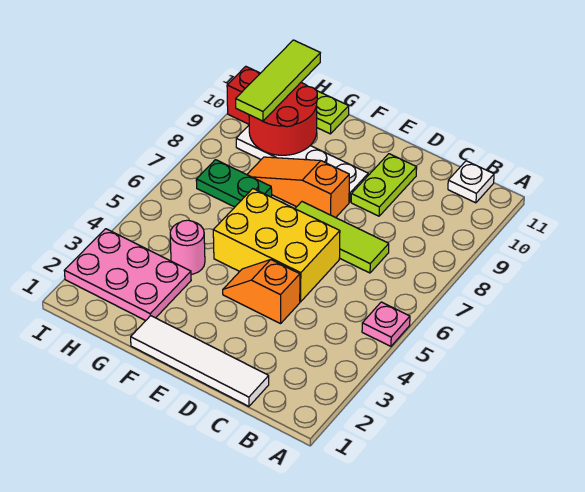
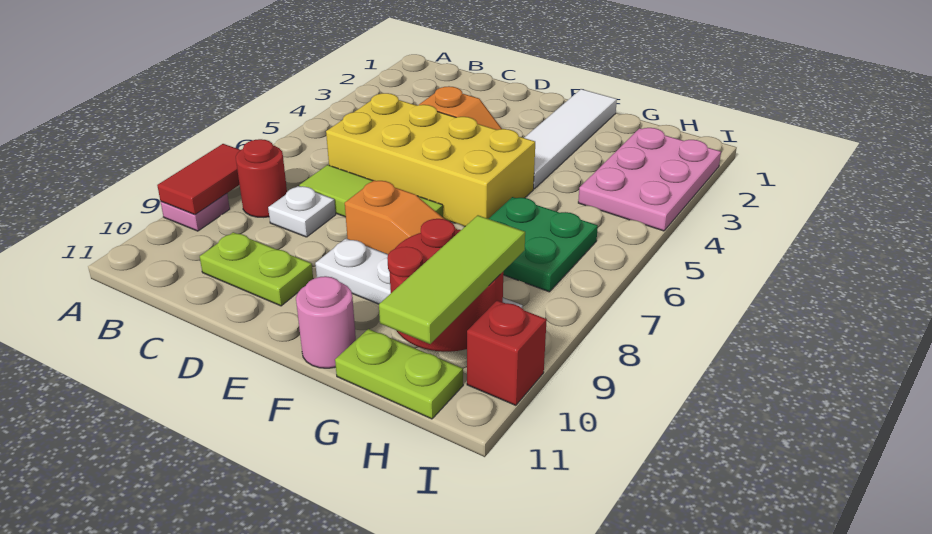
pink 1x1 plate [362,302,410,346] -> pink 1x1 plate moved to [161,194,230,231]
none -> red 1x2 tile [157,144,240,215]
none -> red 1x1 round brick [236,139,287,217]
white 1x1 plate [448,161,494,203] -> white 1x1 plate moved to [268,186,336,237]
white 1x4 tile [131,316,269,406] -> white 1x4 tile turned to [524,89,617,189]
yellow 2x3 brick [213,189,340,302] -> yellow 2x4 brick [326,93,535,227]
lime 1x2 plate [351,154,417,216] -> lime 1x2 plate turned to [200,232,313,306]
pink 2x3 plate [64,229,191,321] -> pink 2x3 plate turned to [578,128,721,231]
pink 1x1 round brick [170,220,205,274] -> pink 1x1 round brick moved to [296,276,356,368]
green 1x2 plate [196,160,272,207] -> green 2x2 plate [489,197,598,292]

